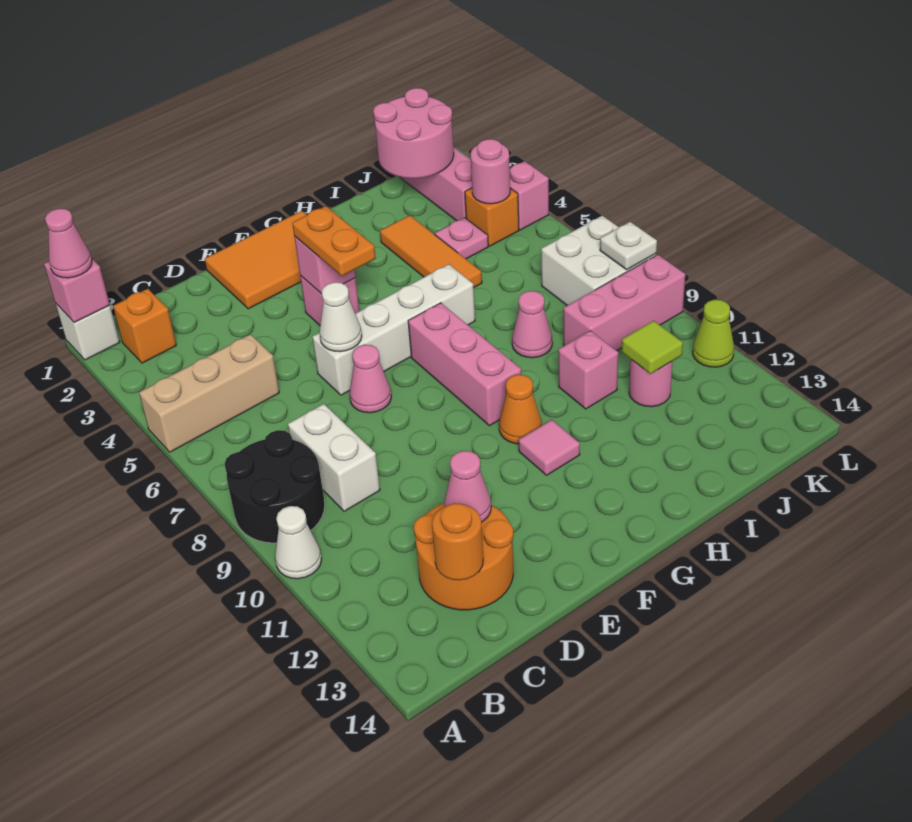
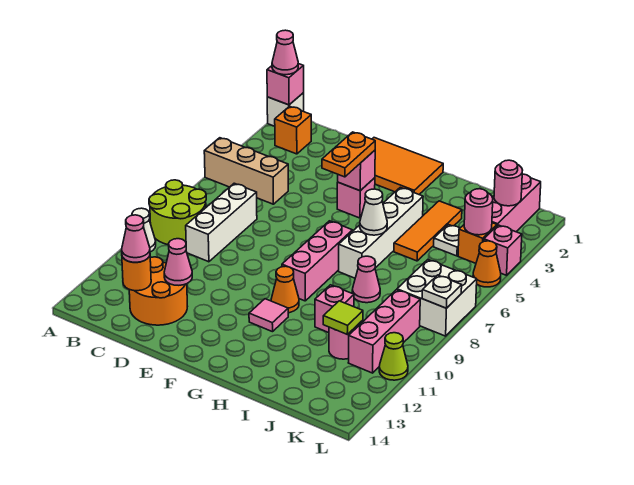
black 2x2 round brick [224,430,325,543] -> lime 2x2 round brick [149,180,206,245]
white 1x2 brick [288,404,380,511] -> white 1x3 brick [186,183,257,262]
white 1x4 brick [312,264,475,395] -> white 1x4 brick turned to [339,187,423,278]
white 1x1 cone [319,282,362,352] -> white 1x1 cone moved to [360,189,387,235]
pink 1x1 cone [349,345,391,413] -> pink 1x1 cone moved to [122,215,150,262]
pink 2x2 round brick [373,88,454,178] -> pink 1x1 round brick [494,160,522,206]
pink 1x1 plate [435,218,488,259] -> white 1x1 plate [434,225,460,256]
pink 1x3 brick [563,255,685,351] -> pink 1x3 brick turned to [348,290,420,373]
none -> orange 1x1 cone [473,241,501,287]

